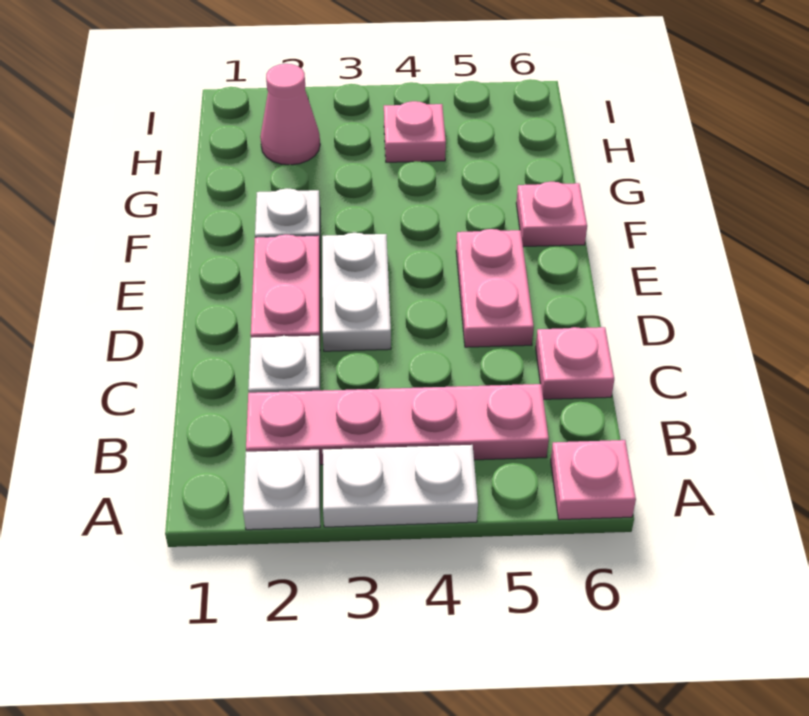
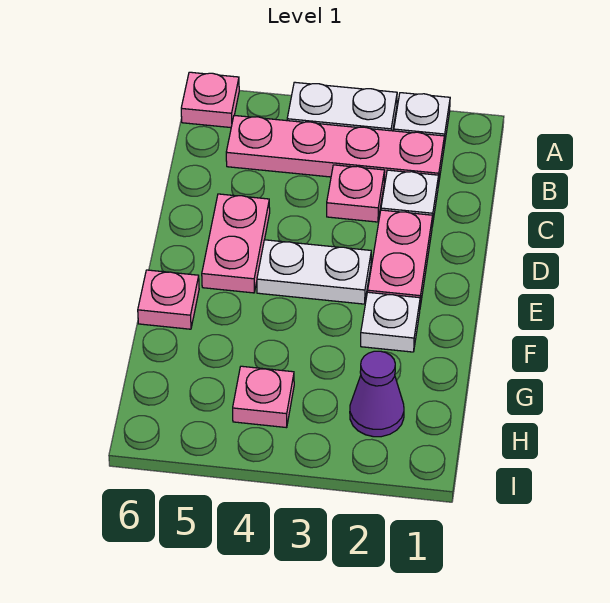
pink 1x1 plate [536,327,614,399] -> pink 1x1 plate moved to [327,165,385,222]
white 1x2 plate [322,233,391,351] -> white 1x2 plate turned to [257,240,371,304]
pink 1x1 cone [260,64,320,165] -> purple 1x1 cone [350,351,404,437]

